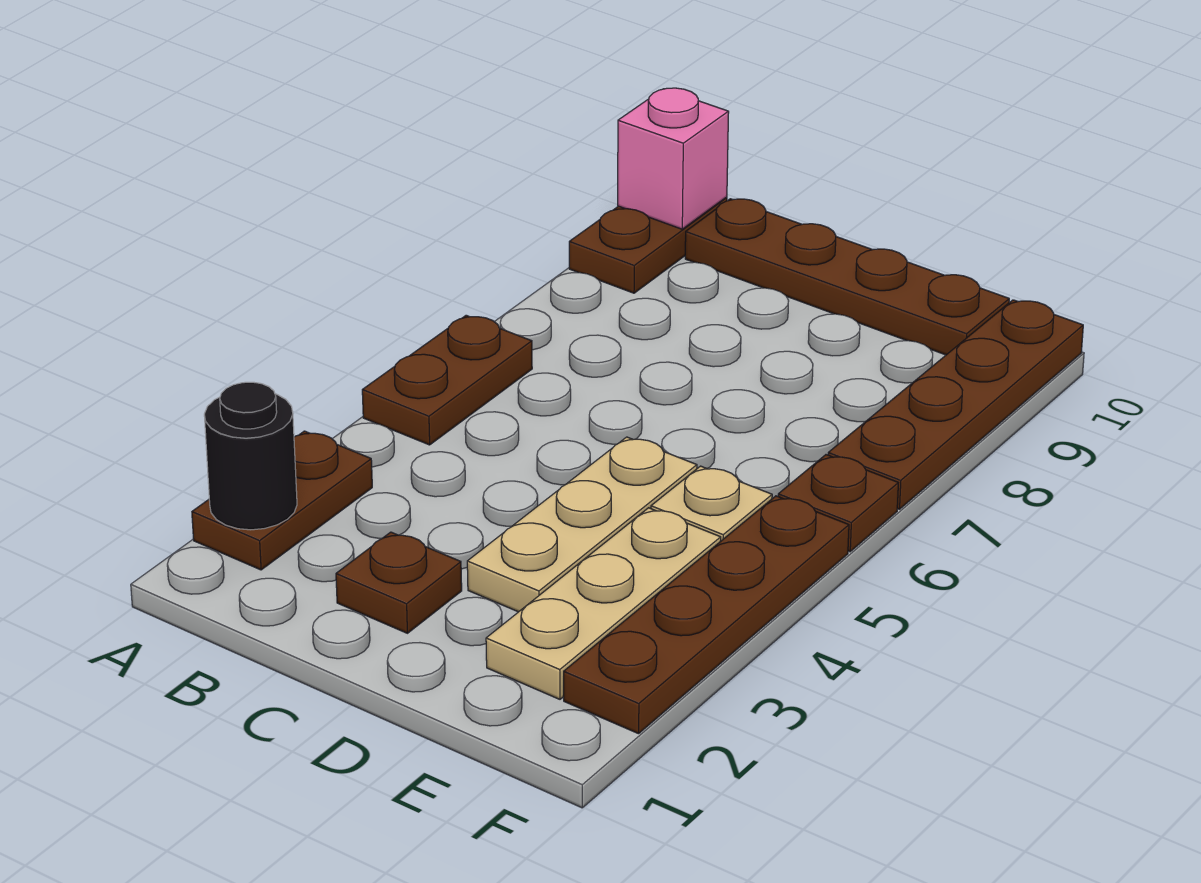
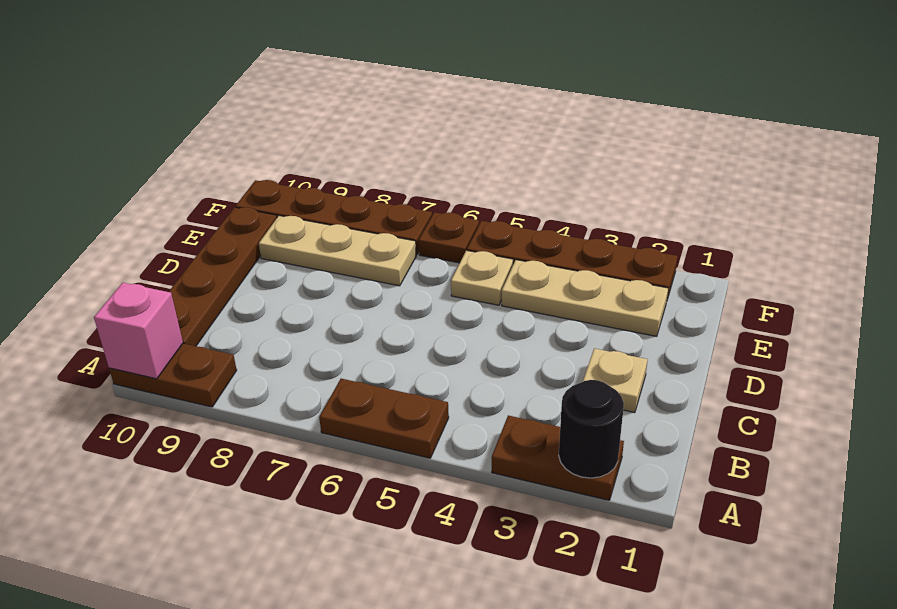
brown 1x1 plate [336,532,462,633] -> tan 1x1 plate [583,348,648,413]
tan 1x3 plate [467,437,697,612] -> tan 1x3 plate moved to [259,216,416,286]

